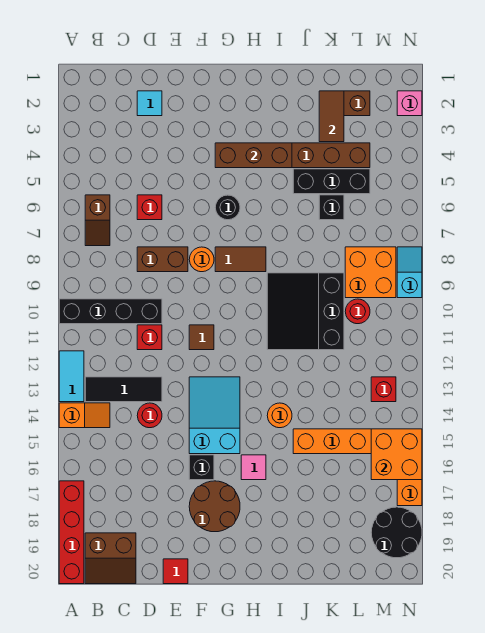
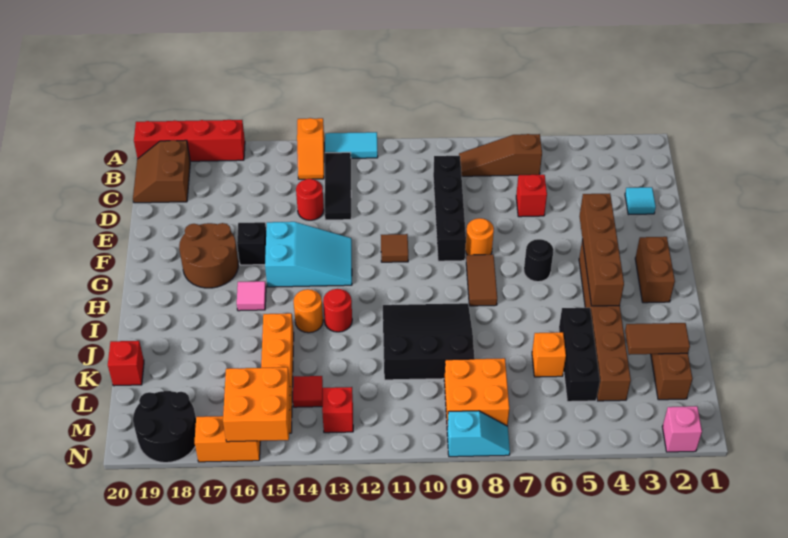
black 1x4 brick [59,299,162,324] -> black 1x4 brick moved to [433,156,466,261]
brown 1x2 slope [85,195,110,246] -> brown 1x3 slope [459,134,542,176]
brown 1x2 brick [137,247,188,272] -> brown 1x2 brick moved to [635,237,675,303]
red 1x1 brick [137,325,162,350] -> red 1x1 brick moved to [108,341,144,386]
red 1x1 tile [163,559,188,584] -> red 1x1 tile moved to [293,376,323,407]
brown 1x3 brick [215,143,292,168] -> brown 1x4 brick [579,193,624,306]
black 1x1 brick [319,195,344,220] -> orange 1x1 brick [532,332,566,377]
red 1x1 round brick [345,299,370,324] -> red 1x1 round brick moved to [323,289,352,332]

